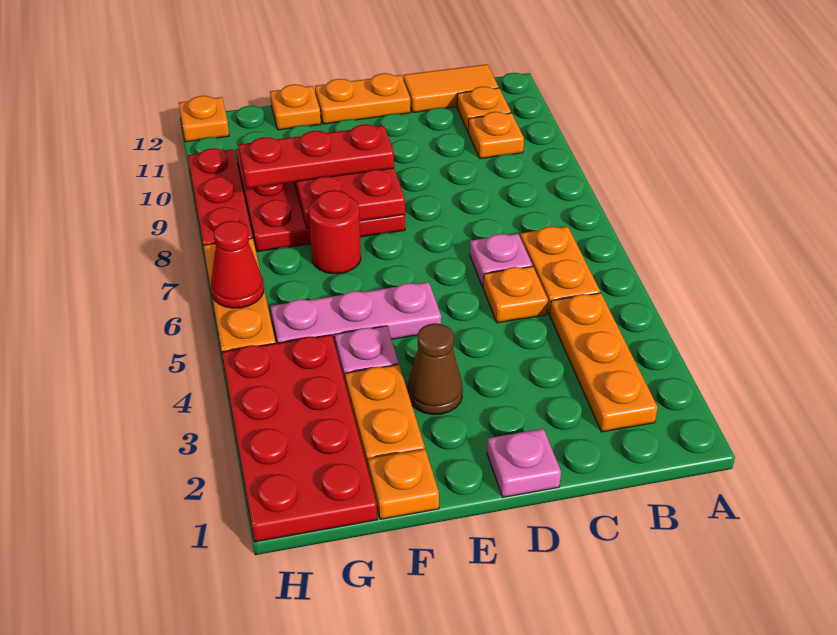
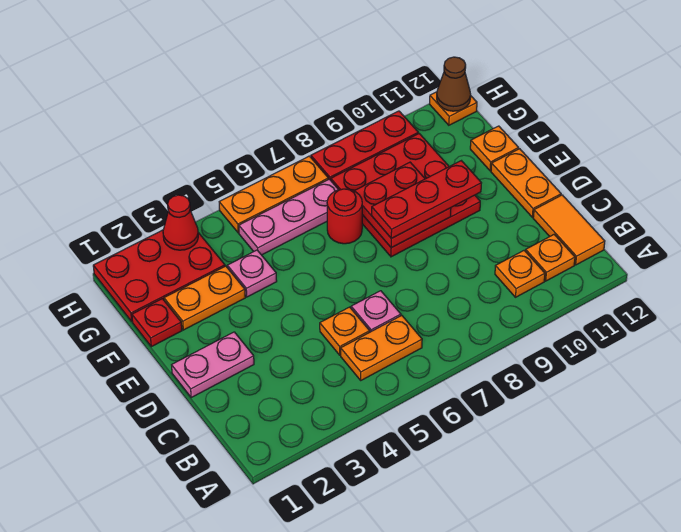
orange 1x3 plate [550,293,658,432] -> none
pink 1x1 plate [487,429,561,497] -> pink 1x2 plate [172,332,254,397]
brown 1x1 cone [407,323,463,415] -> brown 1x1 cone moved to [437,57,471,111]
pink 1x3 plate [271,282,441,344] -> pink 1x3 plate turned to [239,179,338,255]
red 1x3 plate [239,124,394,188] -> red 1x3 plate turned to [372,161,481,238]
orange 1x1 plate [368,449,439,519] -> red 1x1 plate [132,299,182,347]
red 2x4 plate [222,335,377,542] -> red 2x3 plate [93,230,225,321]
red 1x1 cone [211,221,264,308] -> red 1x1 cone moved to [163,195,198,250]

